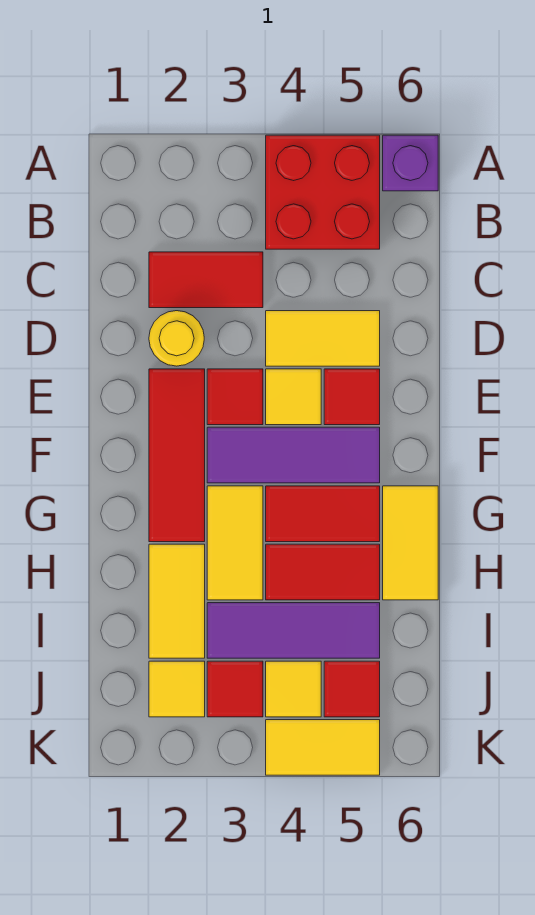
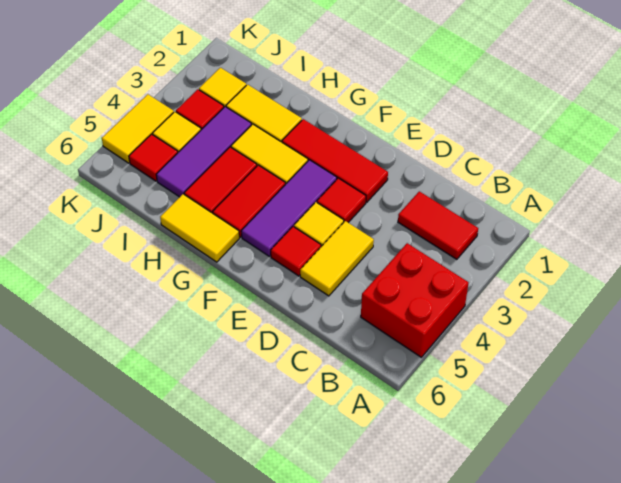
purple 1x1 brick [383,135,438,191] -> none
red 1x2 tile [149,252,263,308] -> red 1x2 tile turned to [398,191,478,259]
yellow 1x1 round brick [149,311,204,366] -> none

